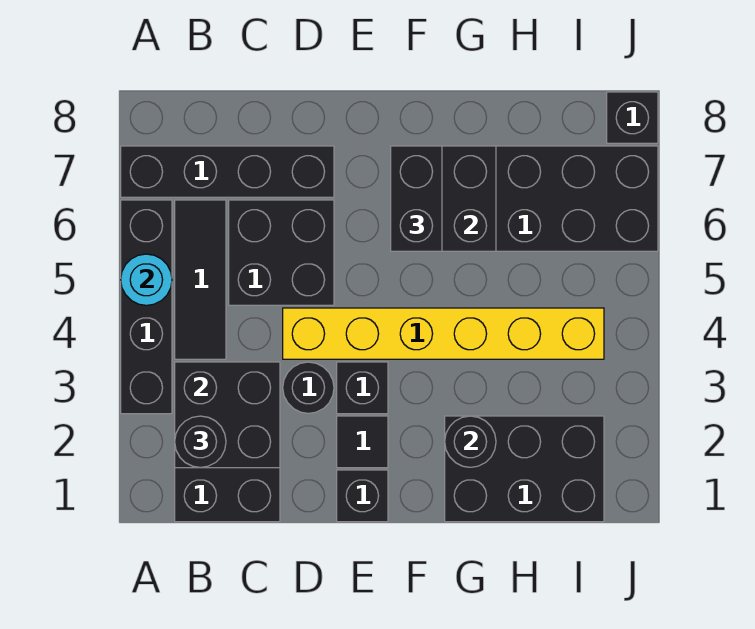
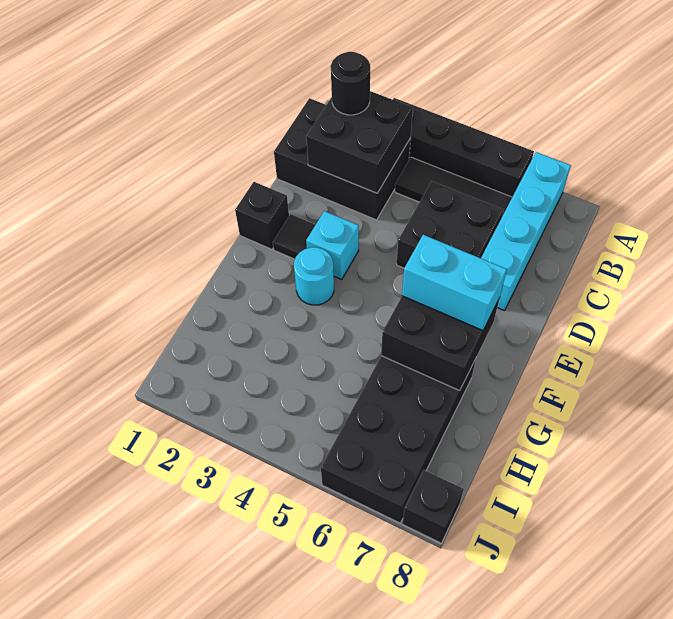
cyan 1x1 round brick [121,254,172,305] -> cyan 1x1 round brick moved to [294,247,334,305]
black 1x4 brick [121,146,334,197] -> cyan 1x4 brick [481,152,571,311]
black 1x1 round brick [283,362,334,413] -> none
yellow 1x6 brick [283,308,604,359] -> none
black 1x1 brick [337,362,388,414] -> cyan 1x1 brick [306,211,359,279]
black 1x2 brick [391,146,442,251] -> cyan 1x2 brick [402,235,507,330]
black 2x3 brick [445,416,604,522] -> none
black 1x1 round brick [445,416,496,467] -> none

